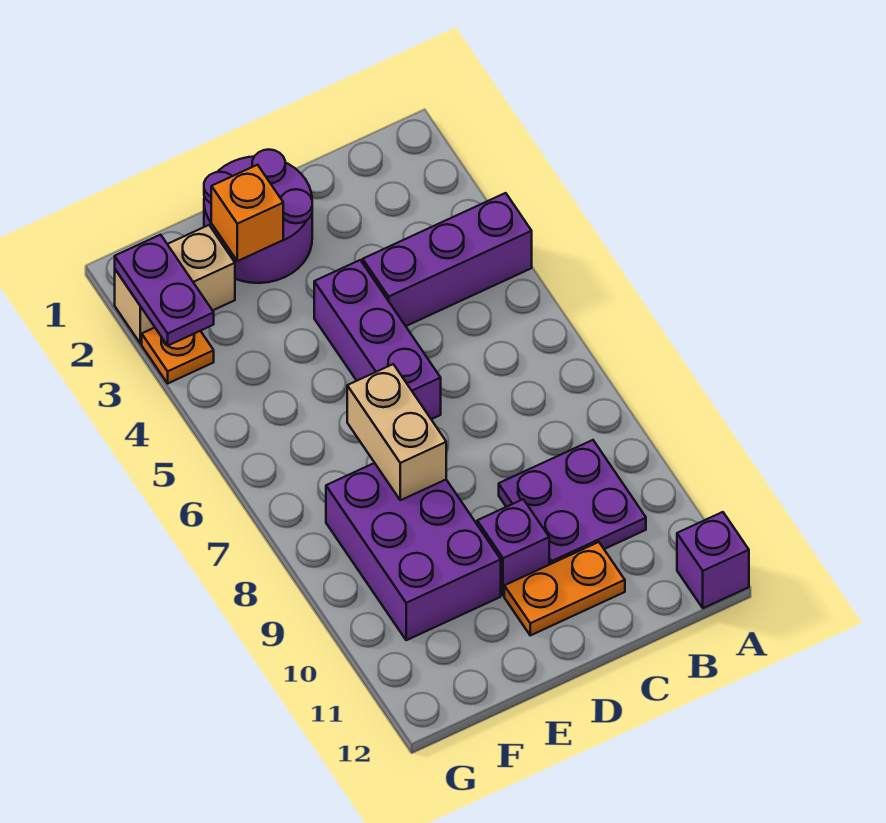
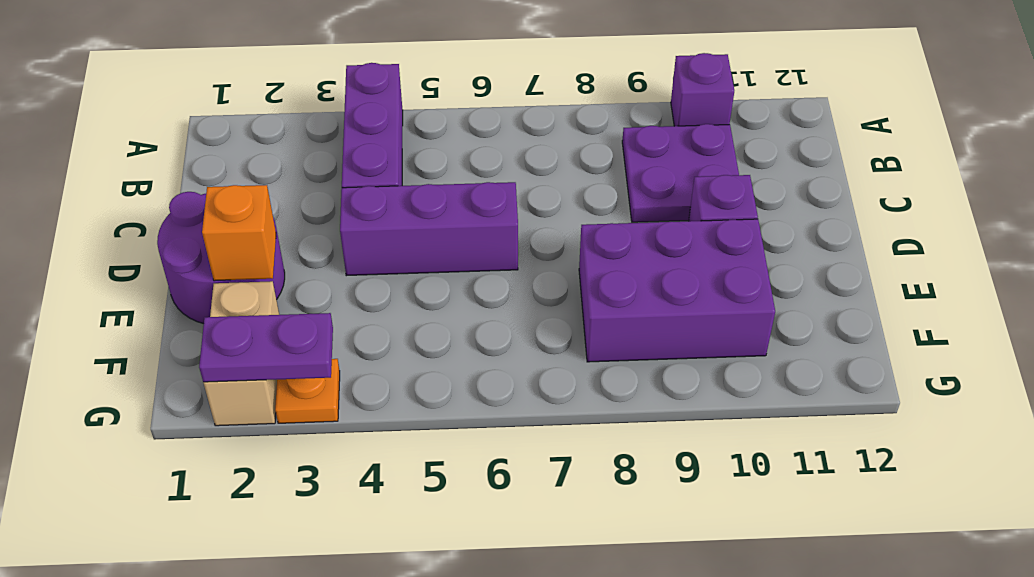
purple 1x1 brick [677,512,749,608] -> purple 1x1 brick moved to [671,53,734,126]
orange 1x2 plate [504,542,625,635] -> none
tan 1x2 brick [347,364,446,500] -> none

